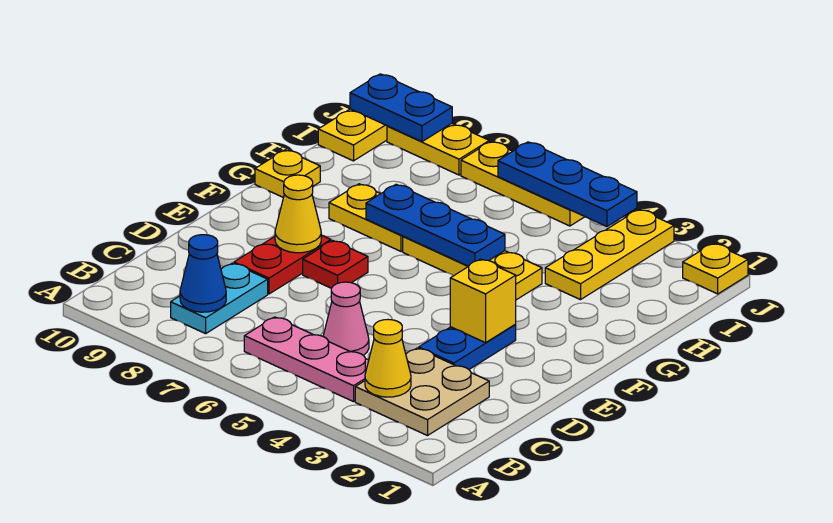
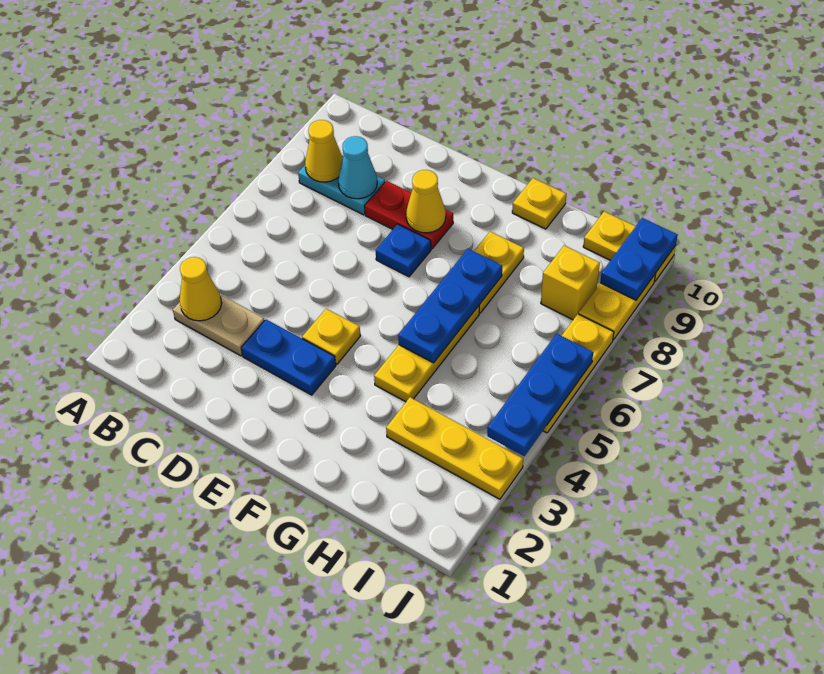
tan 2x2 plate [355,348,489,436] -> tan 1x2 plate [173,295,265,356]
pink 1x3 plate [244,317,369,402] -> none
blue 1x1 cone [180,235,226,312] -> yellow 1x1 cone [305,120,343,182]
pink 1x1 cone [323,282,369,355] -> none
none -> cyan 1x1 cone [338,136,377,199]
yellow 1x1 brick [450,259,516,343] -> yellow 1x1 brick moved to [541,245,600,320]
red 1x1 plate [303,240,368,288] -> blue 1x1 plate [376,224,431,277]
yellow 1x1 plate [683,243,748,294] -> yellow 1x1 plate moved to [302,309,361,364]

